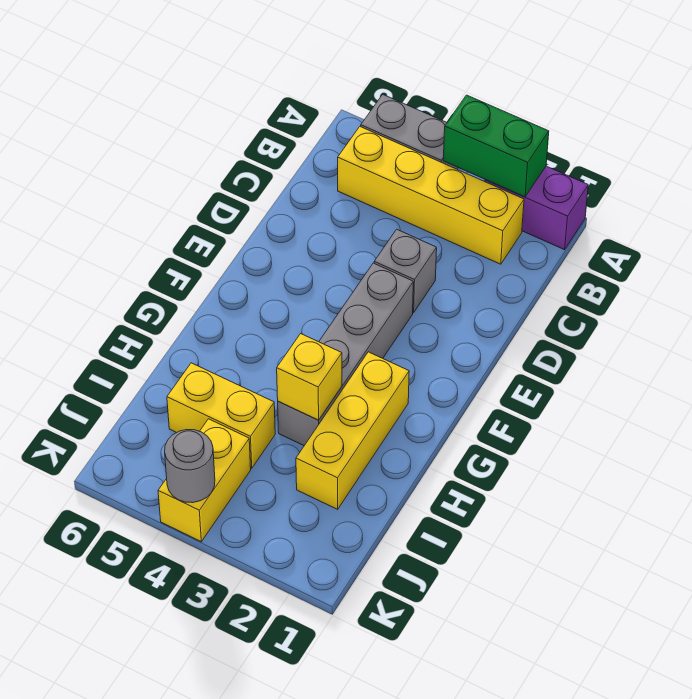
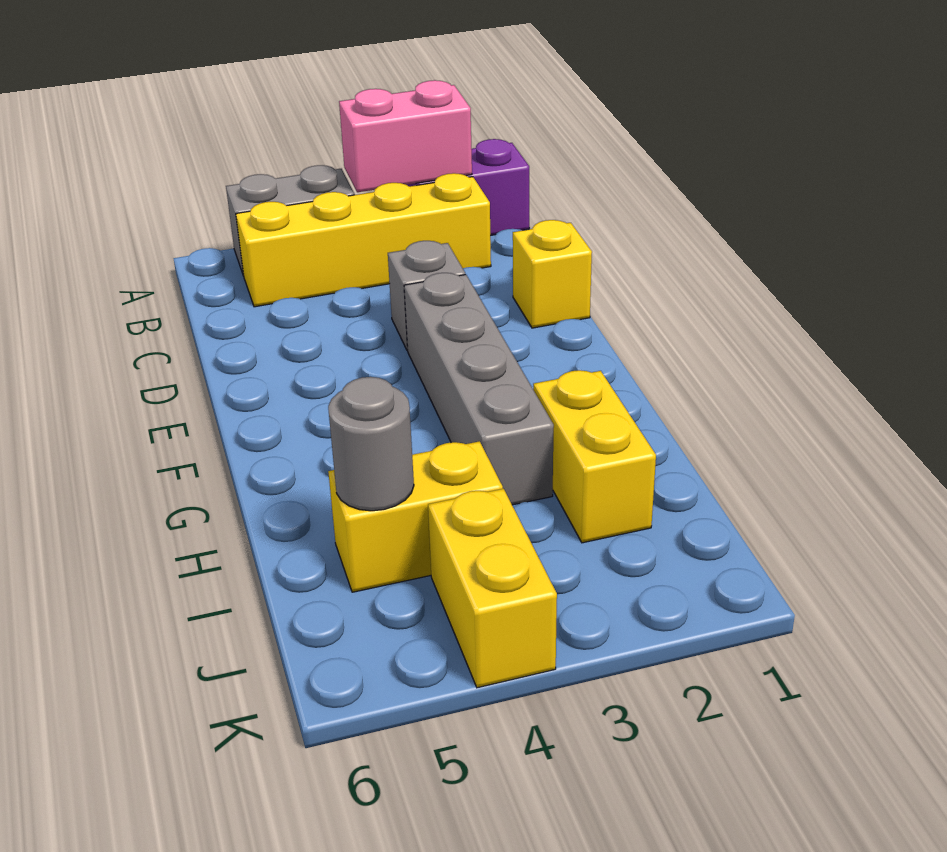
green 1x2 brick [443,95,549,197] -> pink 1x2 brick [339,80,472,192]
yellow 1x3 brick [296,352,409,509] -> yellow 1x2 brick [533,370,656,543]
yellow 1x1 brick [277,334,342,420] -> yellow 1x1 brick moved to [513,220,592,328]
grey 1x1 round brick [165,430,215,503] -> grey 1x1 round brick moved to [328,377,414,511]

